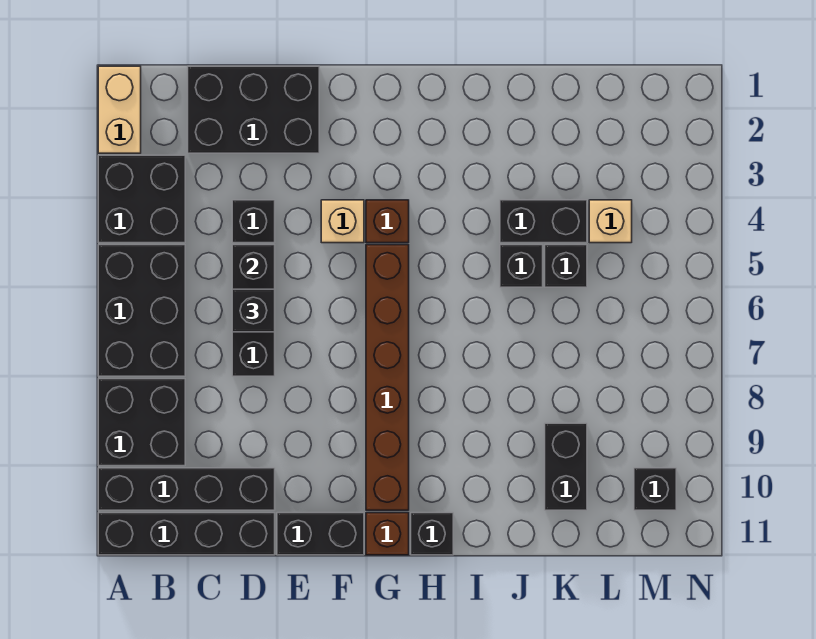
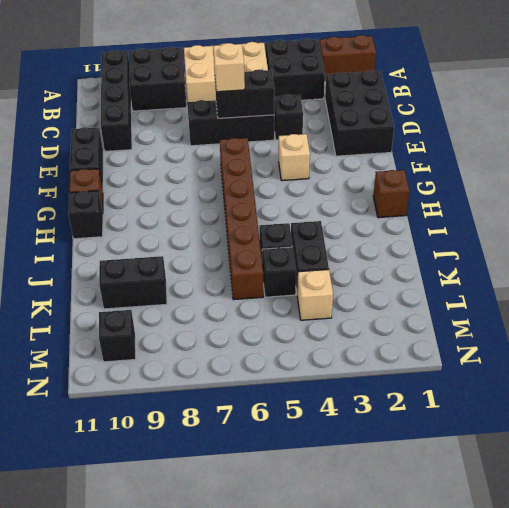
tan 1x2 brick [98,66,141,153] -> brown 1x2 brick [319,35,376,81]
black 2x3 brick [98,245,185,376] -> tan 2x3 brick [184,42,268,102]
black 1x4 brick [98,513,275,555] -> none
black 1x1 brick [232,289,275,332] -> tan 1x1 brick [213,43,245,92]
brown 1x1 brick [366,200,409,243] -> brown 1x1 brick moved to [373,170,410,218]
brown 1x6 brick [366,245,409,510] -> brown 1x6 brick turned to [220,138,264,300]

